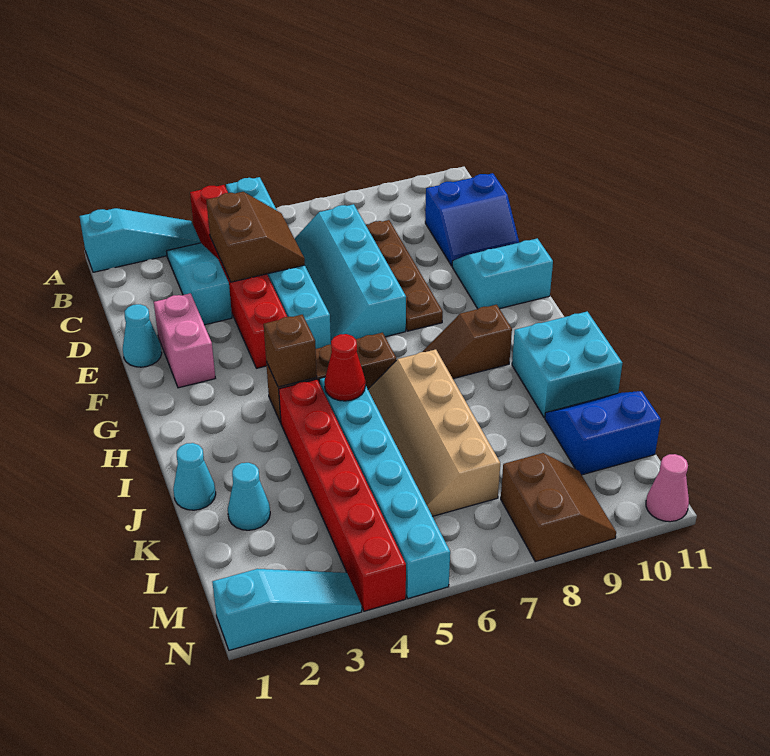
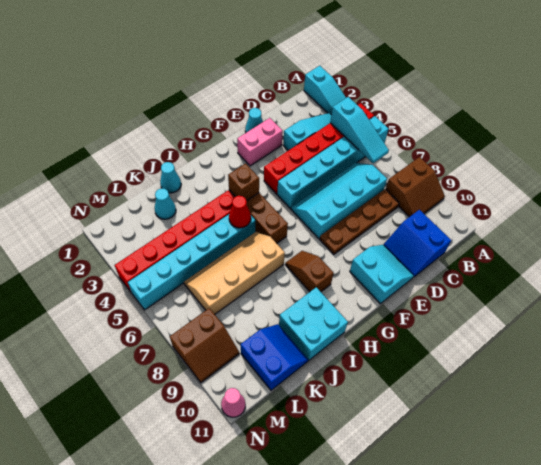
brown 2x2 slope [207,192,305,282] -> brown 2x2 slope moved to [386,157,445,217]
cyan 1x3 slope [212,569,362,650] -> cyan 1x3 slope moved to [330,97,389,163]

